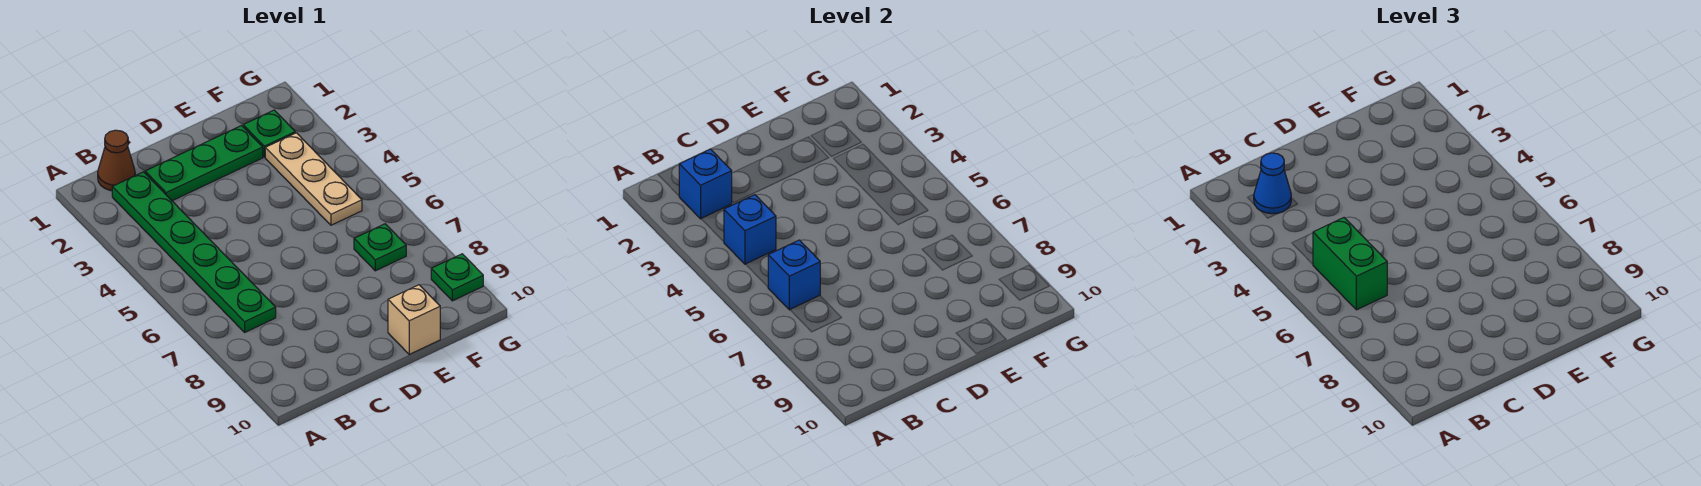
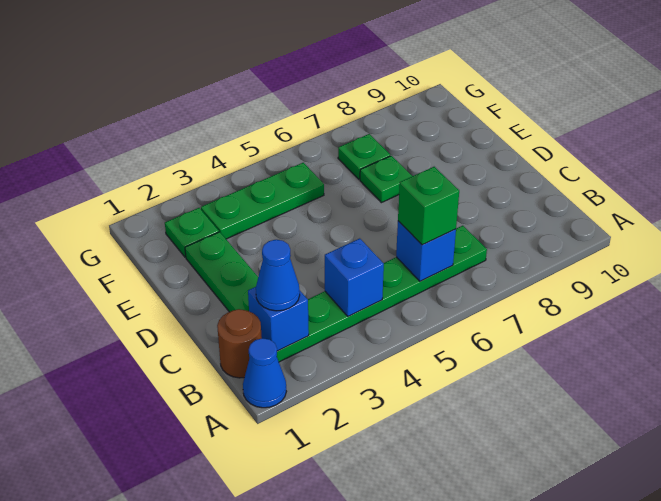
none -> blue 1x1 cone [243,338,286,408]
brown 1x1 cone [98,130,135,191] -> brown 1x1 round brick [217,309,262,378]
green 1x2 brick [1313,218,1387,310] -> green 1x1 brick [398,167,459,245]
tan 1x1 brick [388,285,440,354] -> none
tan 1x3 plate [265,133,362,225] -> green 1x3 plate [201,163,324,239]
green 1x1 plate [431,254,483,301] -> green 1x1 plate moved to [360,156,412,203]

